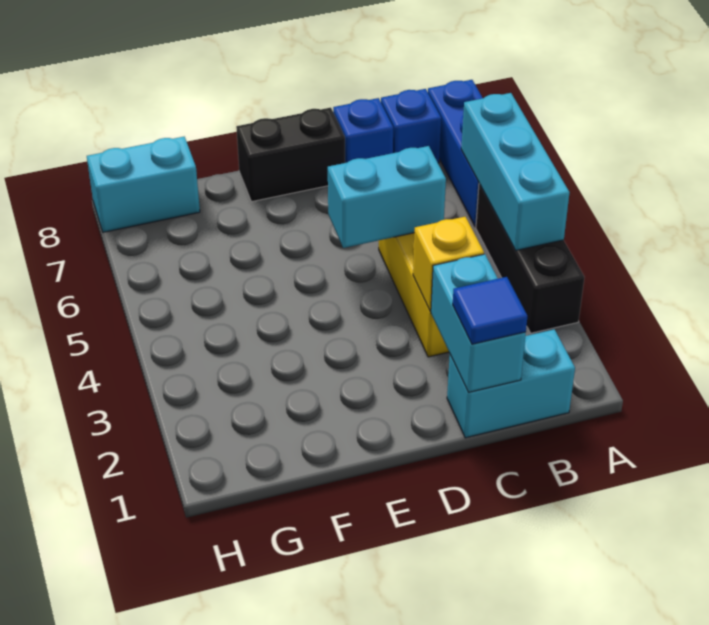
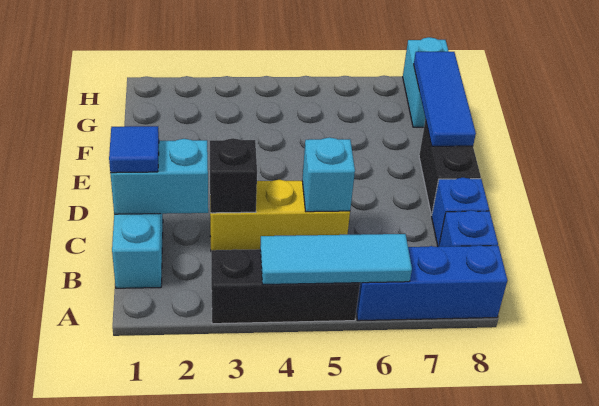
cyan 1x3 brick [461,93,570,250] -> cyan 1x3 tile [260,234,412,284]
yellow 1x1 brick [413,217,484,311] -> black 1x1 brick [210,138,257,213]
cyan 1x2 brick [328,146,446,248] -> cyan 1x1 brick [302,137,355,212]
none -> blue 1x3 tile [414,52,476,146]

